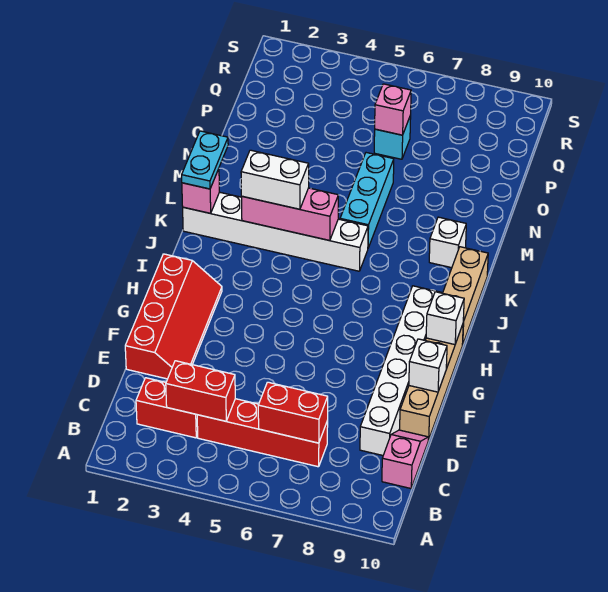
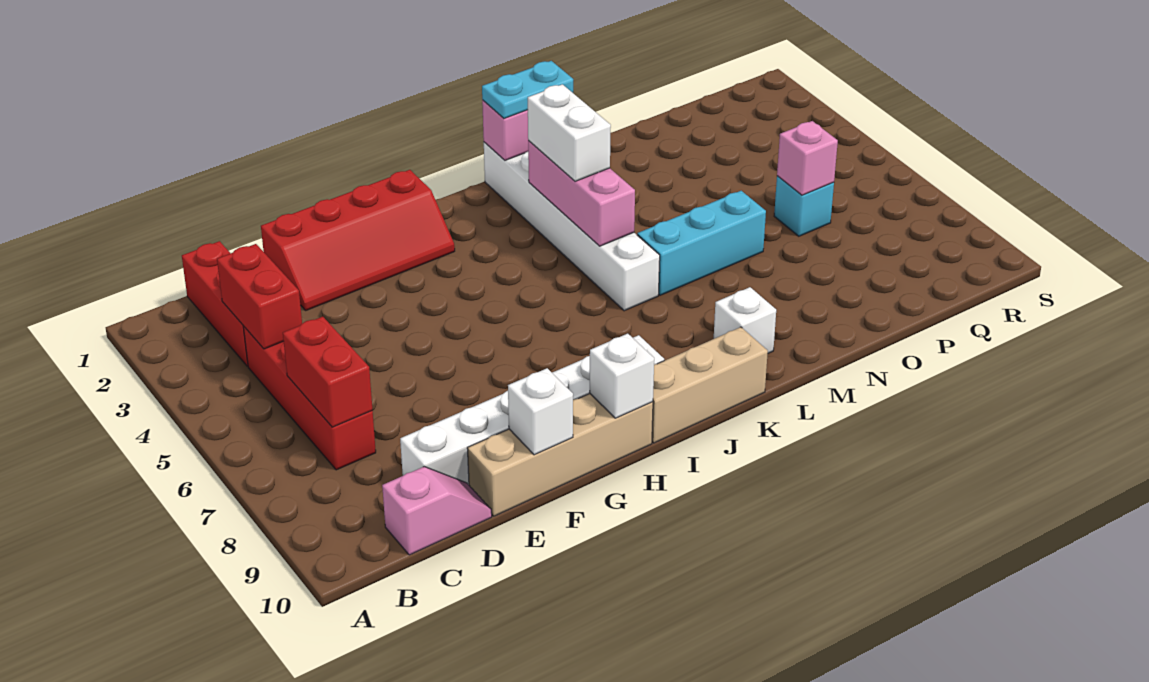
red 1x2 brick [136,378,198,438] -> red 1x3 brick [182,241,248,366]

